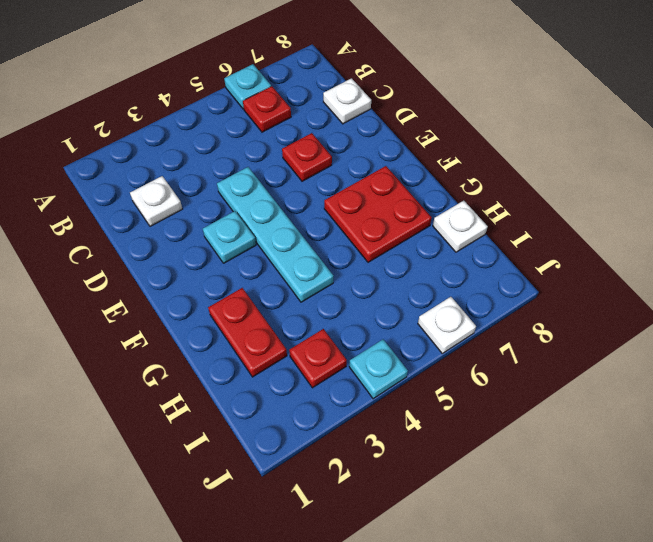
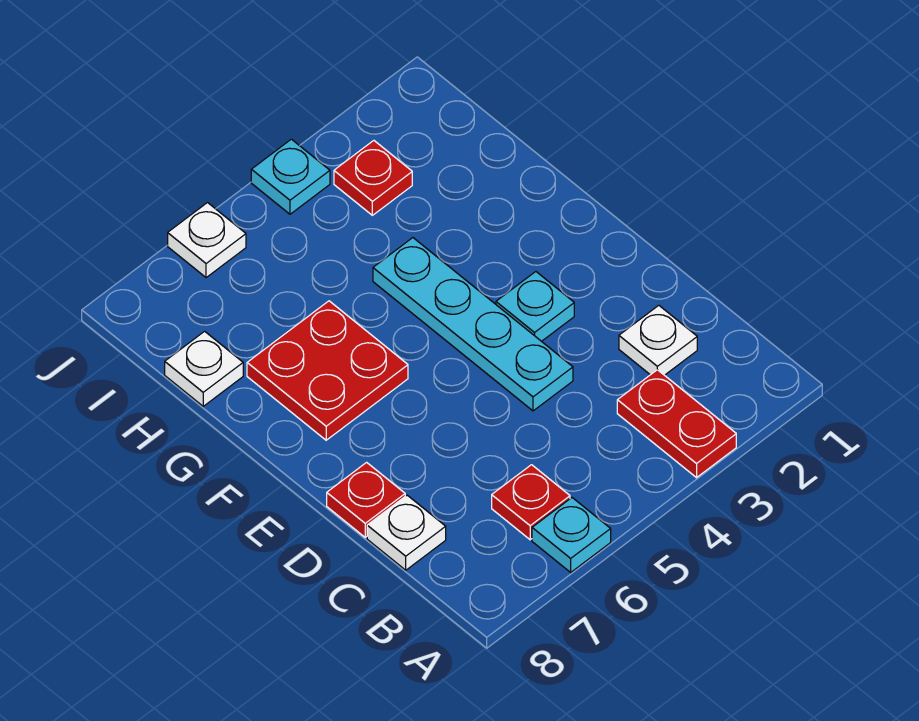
red 1x1 plate [282,133,332,181] -> red 1x1 plate moved to [327,462,405,537]
red 1x2 plate [208,288,287,377] -> red 1x2 plate moved to [617,370,736,478]

